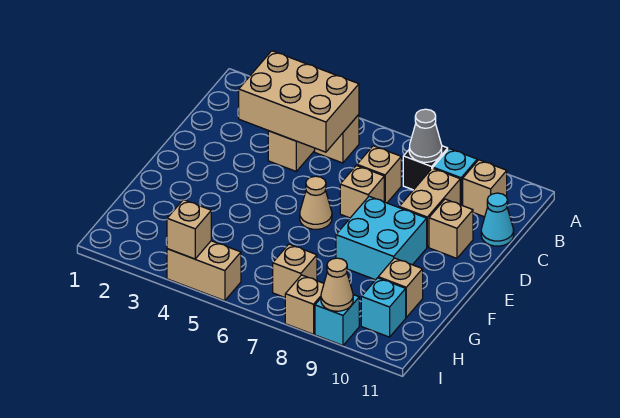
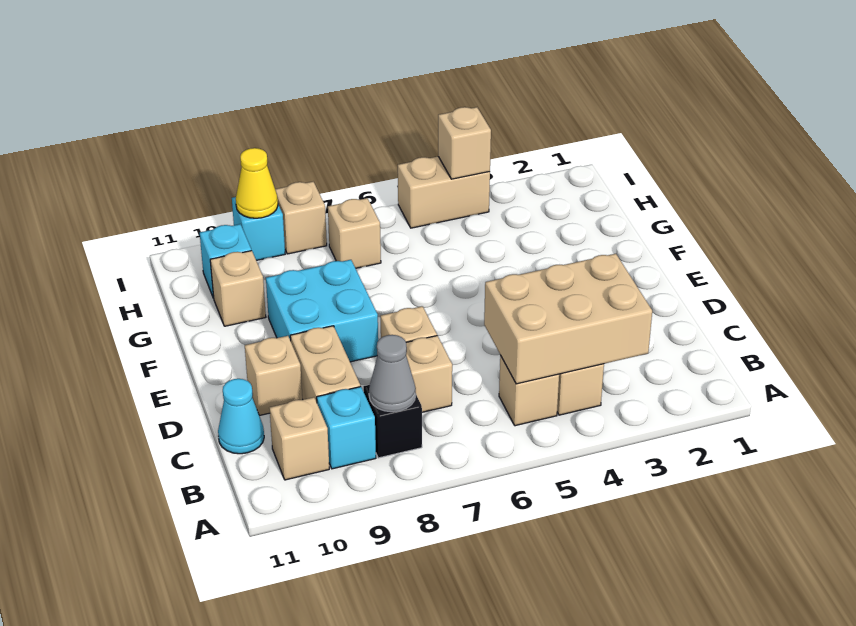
tan 1x1 cone [300,176,332,229] -> none
tan 1x1 cone [321,258,353,311] -> yellow 1x1 cone [236,148,278,218]

